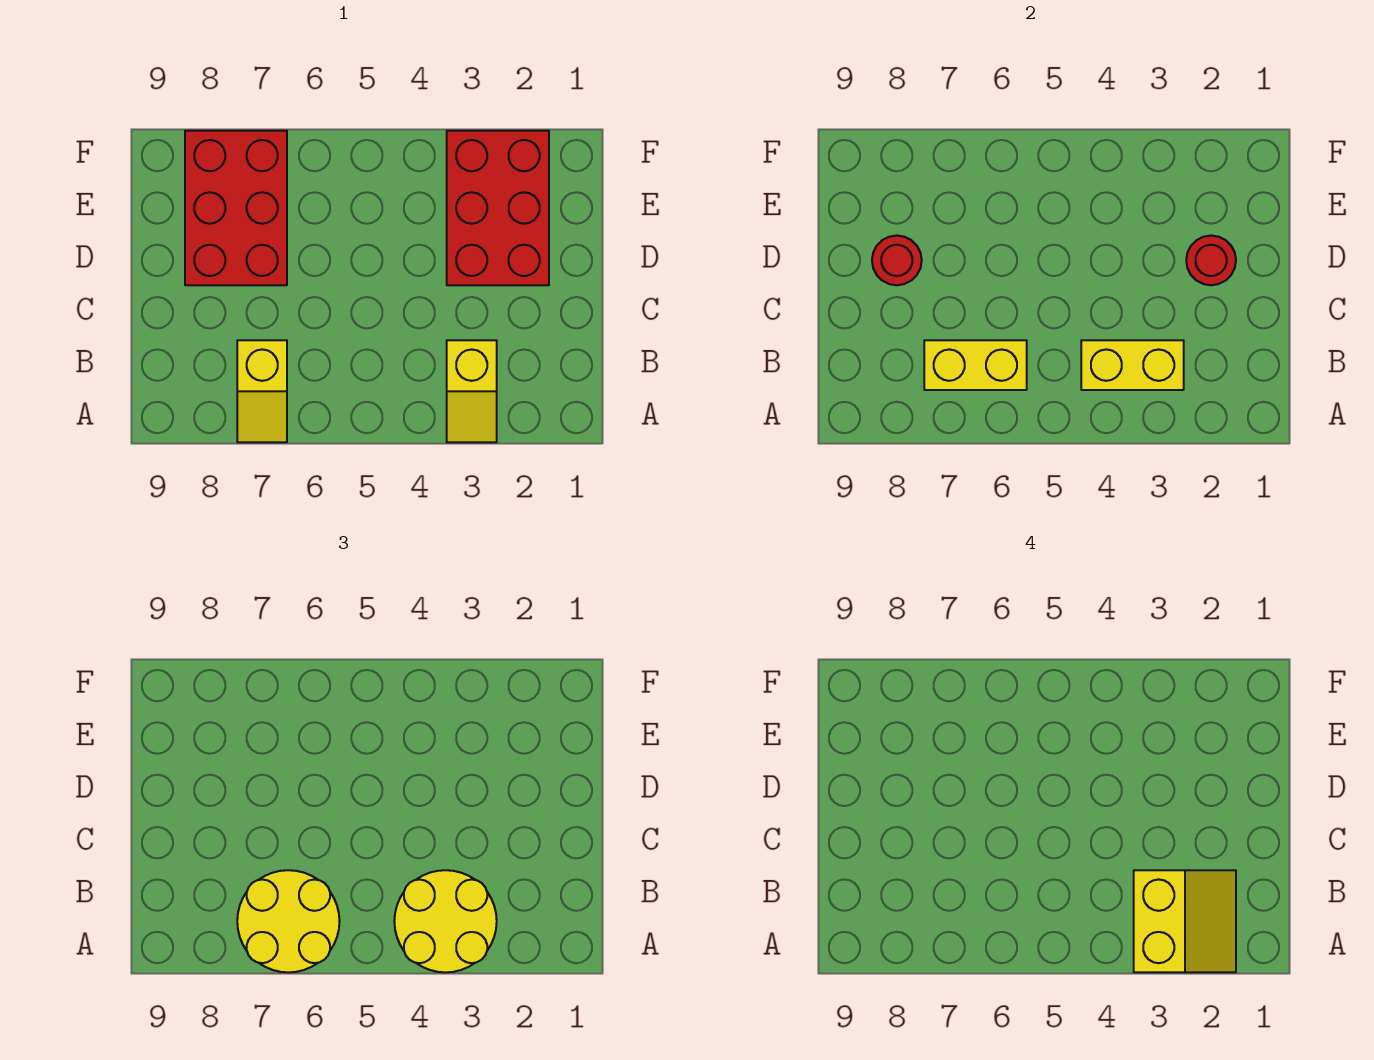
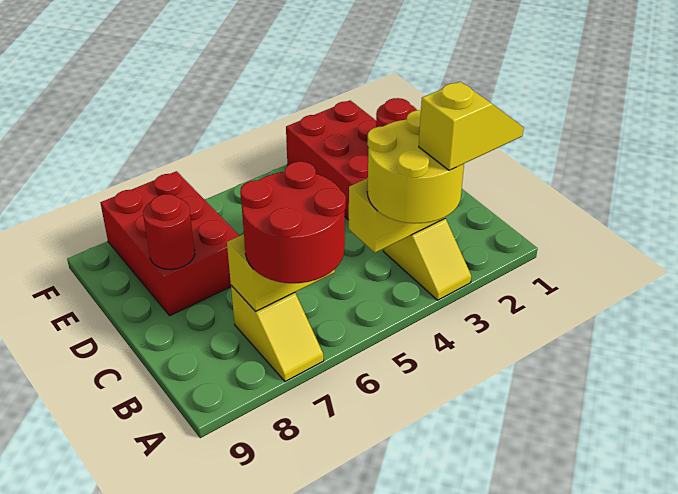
yellow 2x2 slope [1134,870,1236,972] -> yellow 1x2 slope [419,82,524,171]
yellow 2x2 round brick [237,870,340,972] -> red 2x2 round brick [240,162,346,283]

